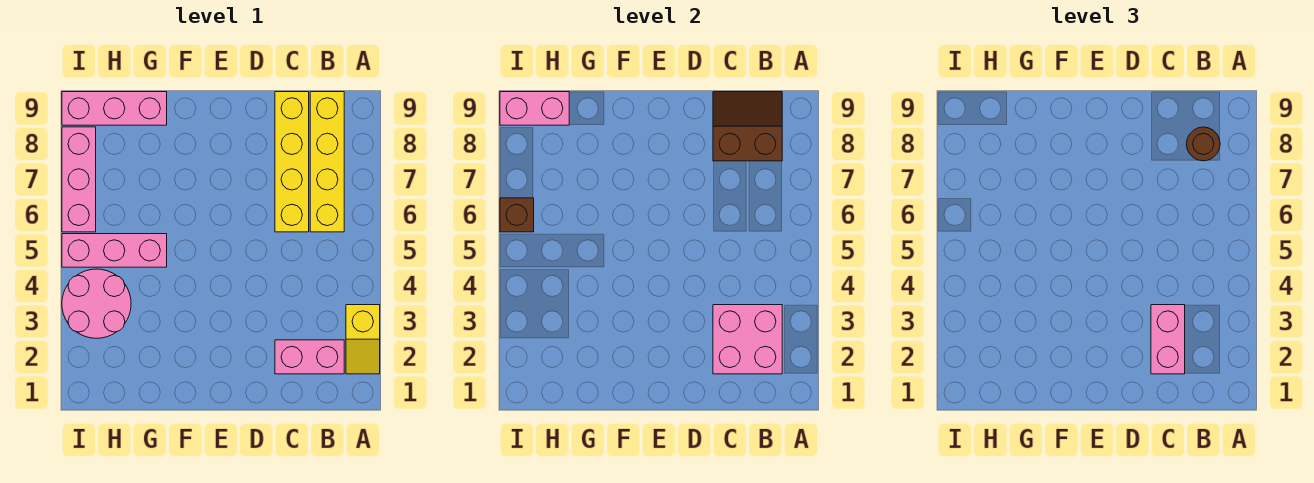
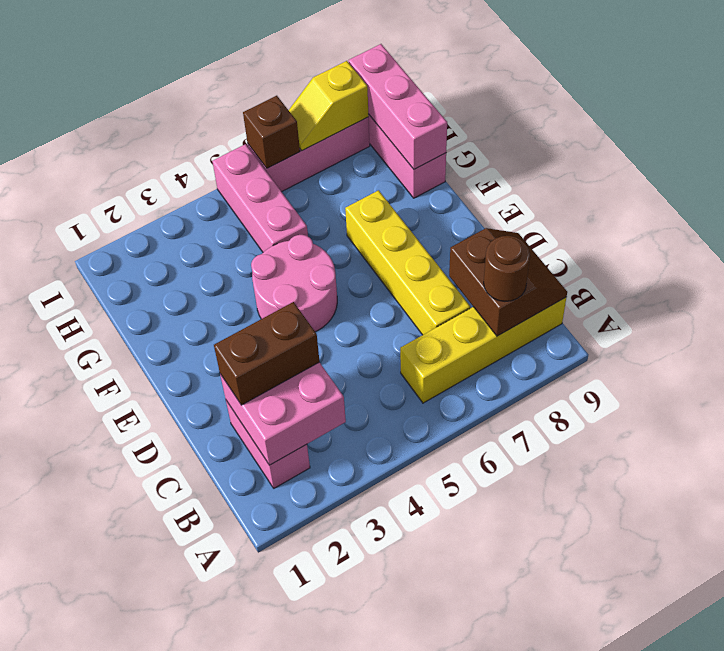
yellow 1x2 slope [346,305,380,374] -> yellow 1x2 slope moved to [289,61,369,151]
pink 1x2 brick [1151,305,1185,374] -> brown 1x2 brick [214,302,320,405]
yellow 1x4 brick [275,92,309,232] -> yellow 1x4 brick turned to [345,190,470,335]
pink 2x2 round brick [62,269,131,338] -> pink 2x2 round brick moved to [251,235,337,332]
pink 1x2 brick [500,92,569,125] -> pink 1x3 brick [349,44,447,169]

